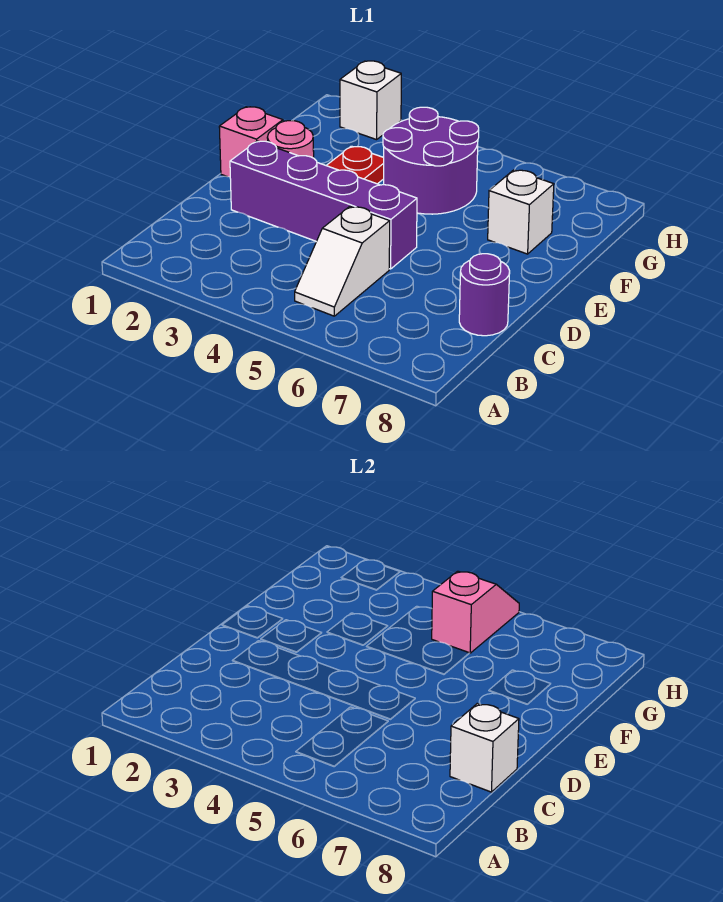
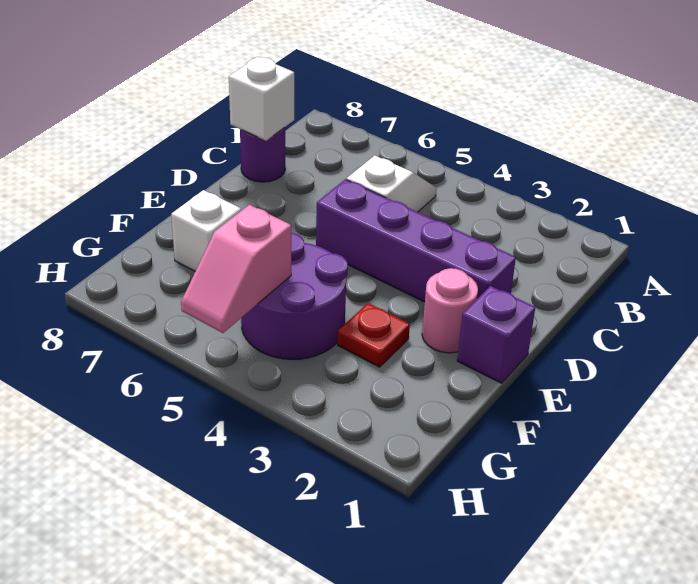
pink 1x1 brick [219,107,283,177] -> purple 1x1 brick [457,286,535,383]
white 1x1 brick [340,61,401,140] -> none

